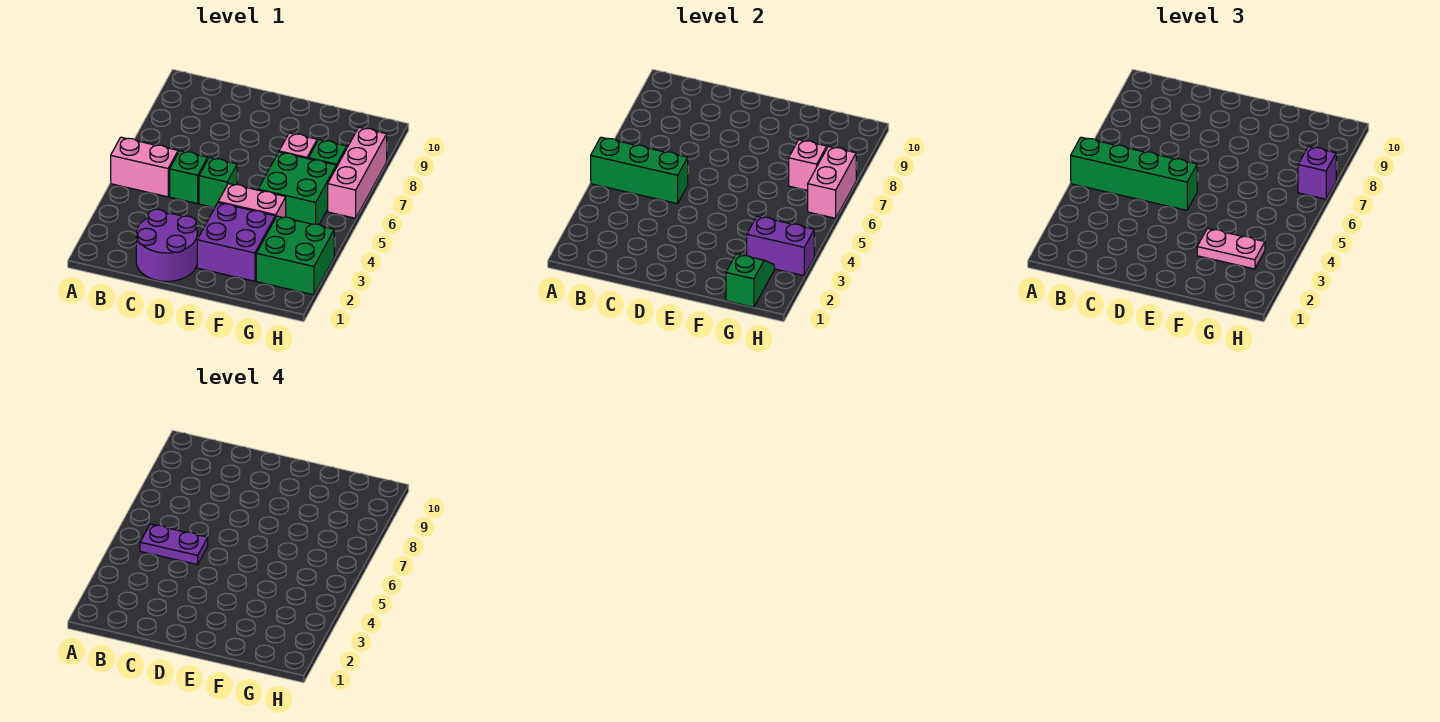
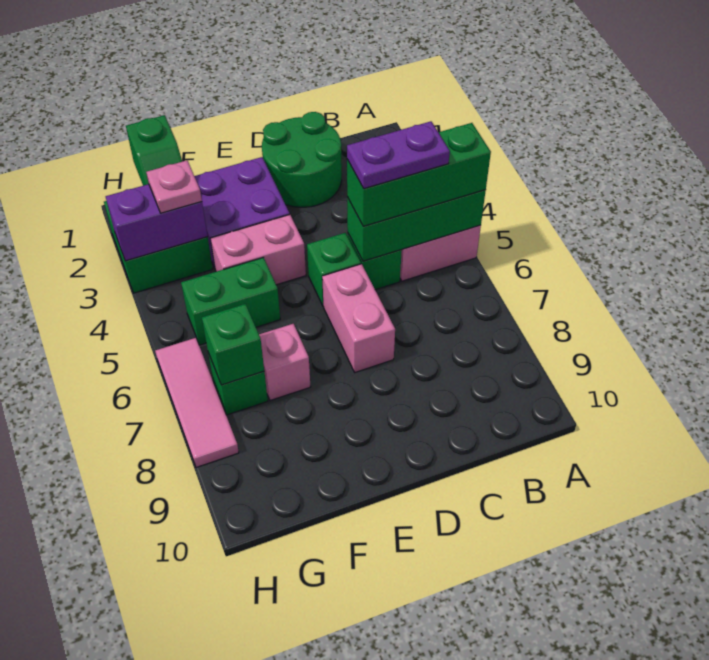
green 1x4 brick [1071,137,1197,210] -> green 1x3 brick [347,123,491,226]
purple 2x2 round brick [136,209,197,281] -> green 2x2 round brick [262,112,342,207]
pink 1x2 plate [1197,228,1265,269] -> pink 1x1 plate [146,160,202,213]
green 2x2 brick [258,152,336,224] -> green 1x2 brick [181,258,280,345]
pink 1x1 brick [789,140,827,190] -> green 1x1 brick [202,304,264,385]
pink 1x3 brick [328,127,387,218] -> pink 1x3 tile [155,338,239,468]
pink 1x2 brick [808,146,856,218] -> pink 1x2 brick moved to [322,264,395,372]
purple 1x1 brick [1298,146,1336,199] -> none

